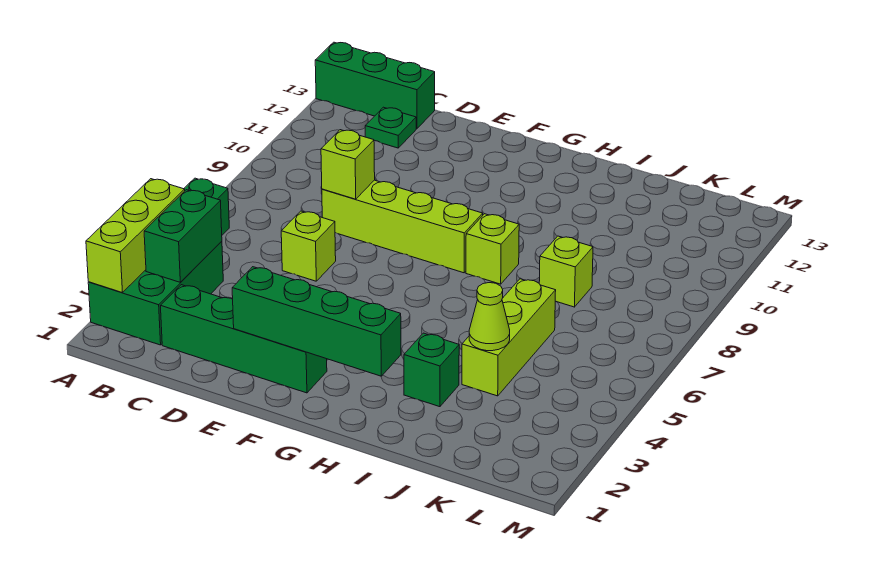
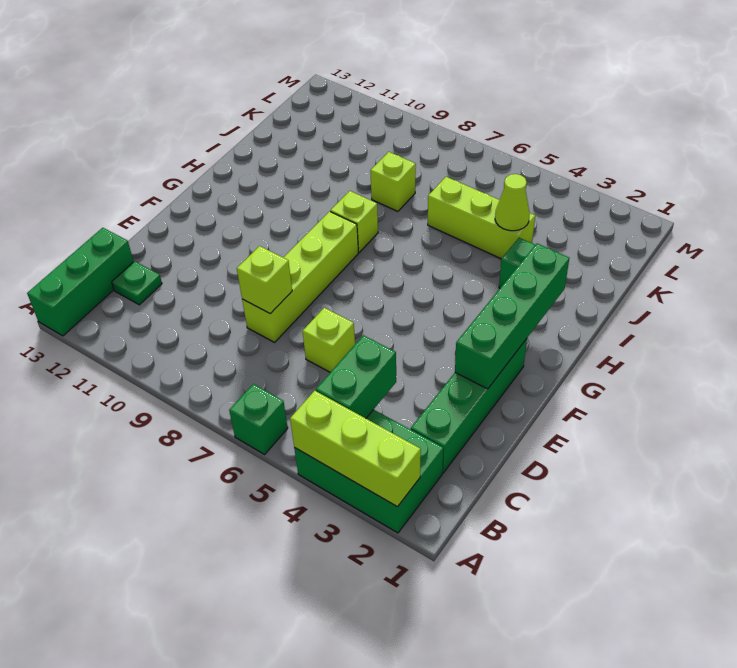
green 1x2 brick [144,190,222,282] -> green 1x2 brick turned to [316,335,396,418]

